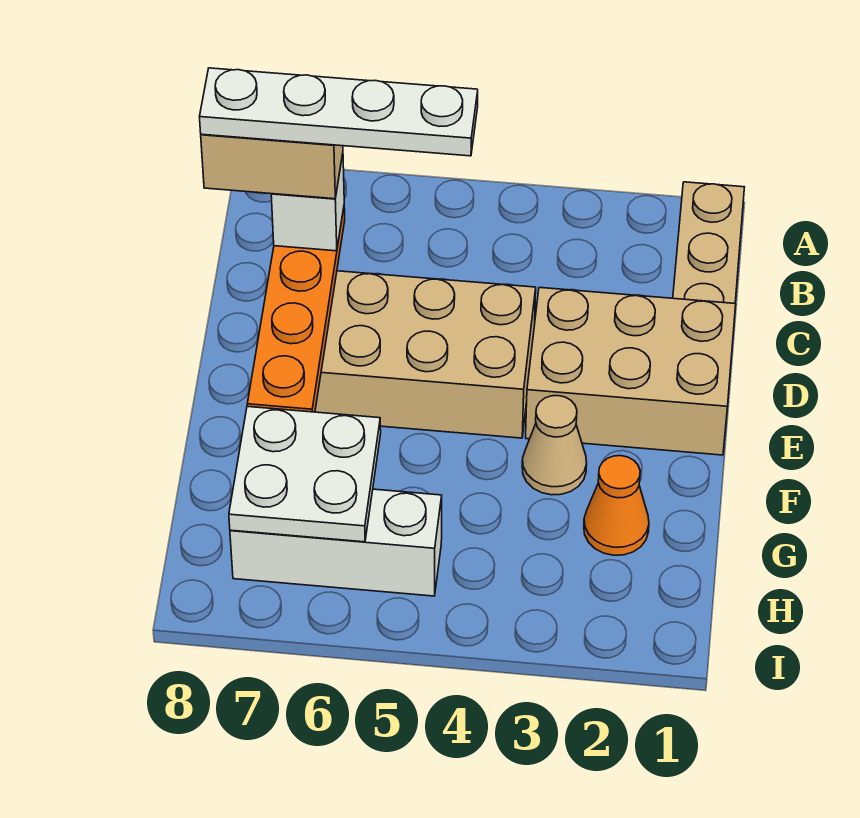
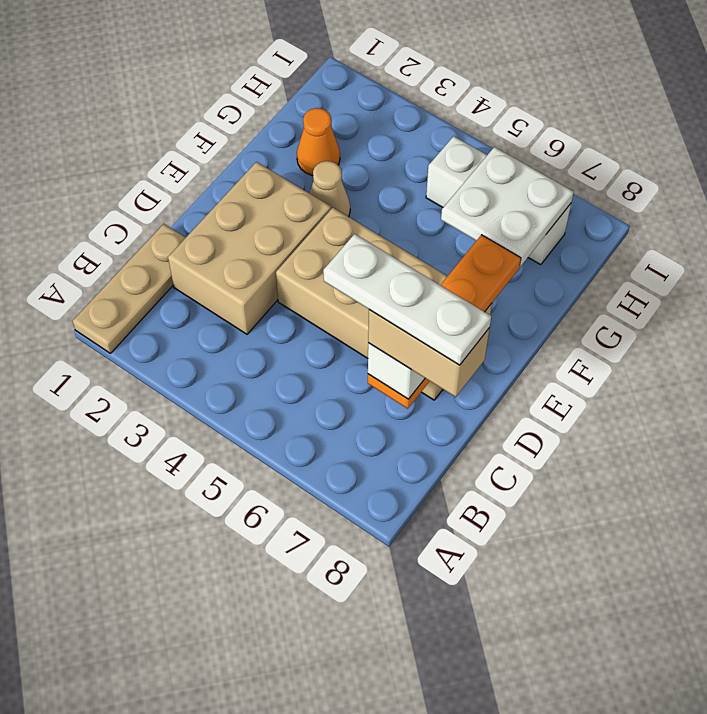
white 1x4 plate [200,68,478,156] -> white 1x3 plate [323,234,491,365]
tan 2x3 brick [526,287,736,455] -> tan 2x3 brick turned to [168,162,331,334]

